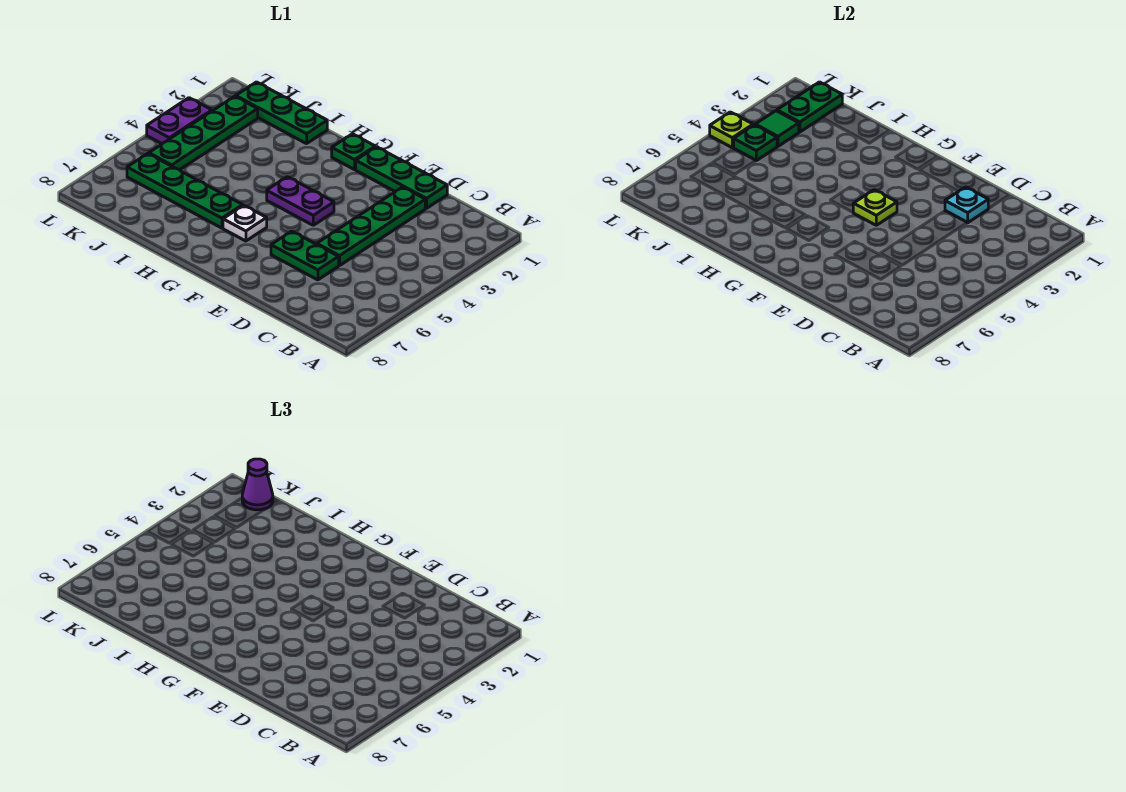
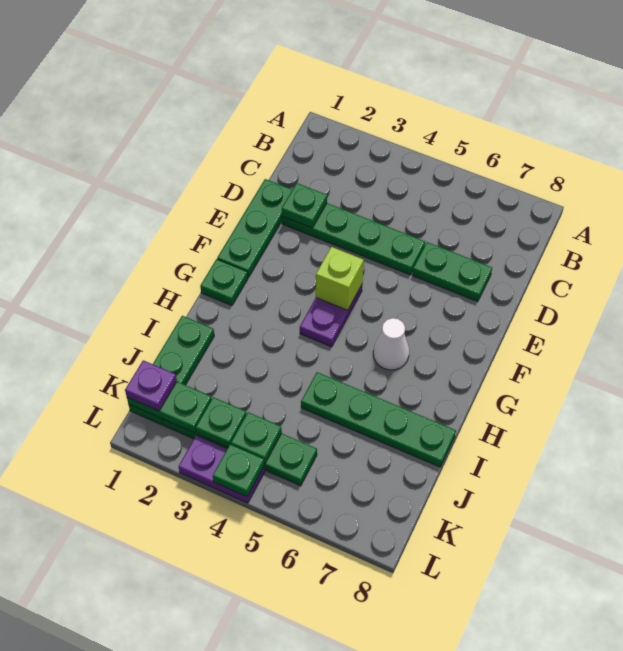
cyan 1x1 plate [945,187,988,223] -> green 1x1 plate [282,183,327,228]
green 1x2 plate [271,231,339,280] -> green 1x2 plate turned to [412,242,492,302]
lime 1x1 plate [853,190,897,225] -> lime 1x1 brick [316,247,364,310]
white 1x1 plate [223,205,267,241] -> white 1x1 cone [373,318,409,370]
green 1x4 plate [127,154,243,228] -> green 1x4 plate turned to [301,372,456,467]
purple 1x1 cone [242,459,273,510] -> purple 1x1 plate [125,360,177,411]
green 1x1 tile [755,111,799,146] -> green 1x1 plate [196,397,246,448]
lime 1x1 plate [710,112,753,148] -> green 1x1 plate [213,444,264,497]

